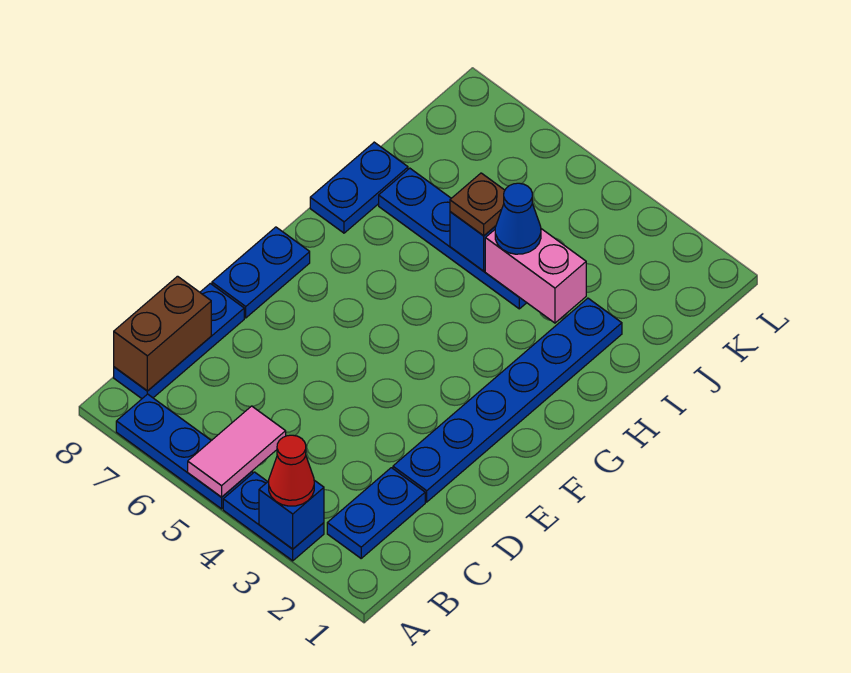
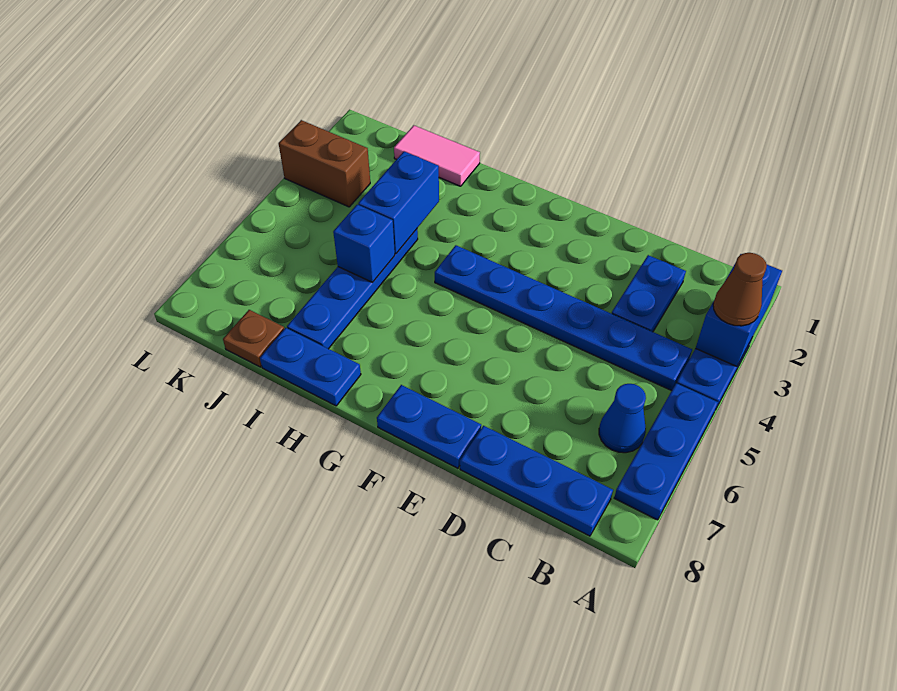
blue 1x1 brick [259,480,324,549] -> blue 1x2 brick [696,254,782,366]
red 1x1 cone [269,435,314,506] -> brown 1x1 cone [713,253,767,326]
pink 1x2 tile [188,406,286,497] -> pink 1x2 tile moved to [394,125,480,186]
blue 1x2 plate [327,468,425,558] -> blue 1x2 plate turned to [611,255,686,332]
brown 1x2 brick [114,276,211,391] -> brown 1x2 brick moved to [279,120,370,207]
blue 1x6 plate [393,298,622,502] -> blue 1x6 plate moved to [435,245,692,391]
pink 1x2 brick [485,229,586,323] -> blue 1x2 brick [358,151,439,254]
blue 1x1 cone [495,183,541,254] -> blue 1x1 cone moved to [599,384,646,453]
brown 1x1 plate [450,173,505,236] -> brown 1x1 plate moved to [223,310,284,367]

